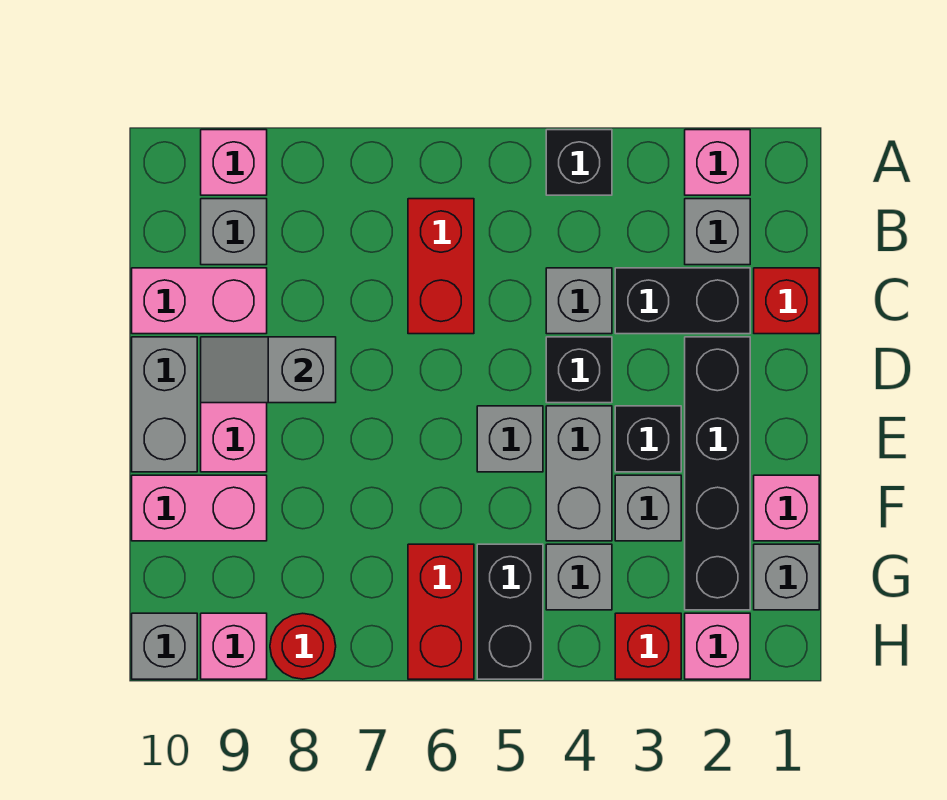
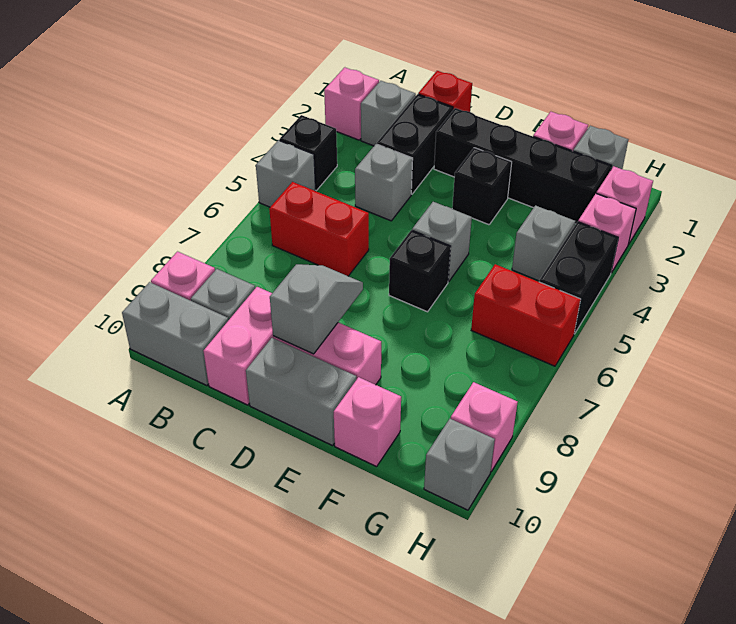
black 1x1 brick [546,337,612,403] -> black 1x1 brick moved to [389,230,451,312]
grey 1x2 slope [201,337,336,403] -> grey 1x2 slope turned to [270,264,363,354]
grey 1x2 brick [546,406,612,541] -> grey 1x2 brick moved to [122,282,228,386]
grey 1x1 brick [615,475,681,541] -> grey 1x1 brick moved to [256,140,315,207]
pink 1x2 brick [132,475,267,541] -> pink 1x1 brick [334,377,401,467]
black 1x2 brick [477,544,543,679] -> black 1x2 brick turned to [539,222,618,334]
red 1x1 brick [615,613,681,679] -> pink 1x1 brick [578,194,636,273]
red 1x1 round brick [270,613,336,679] -> none

